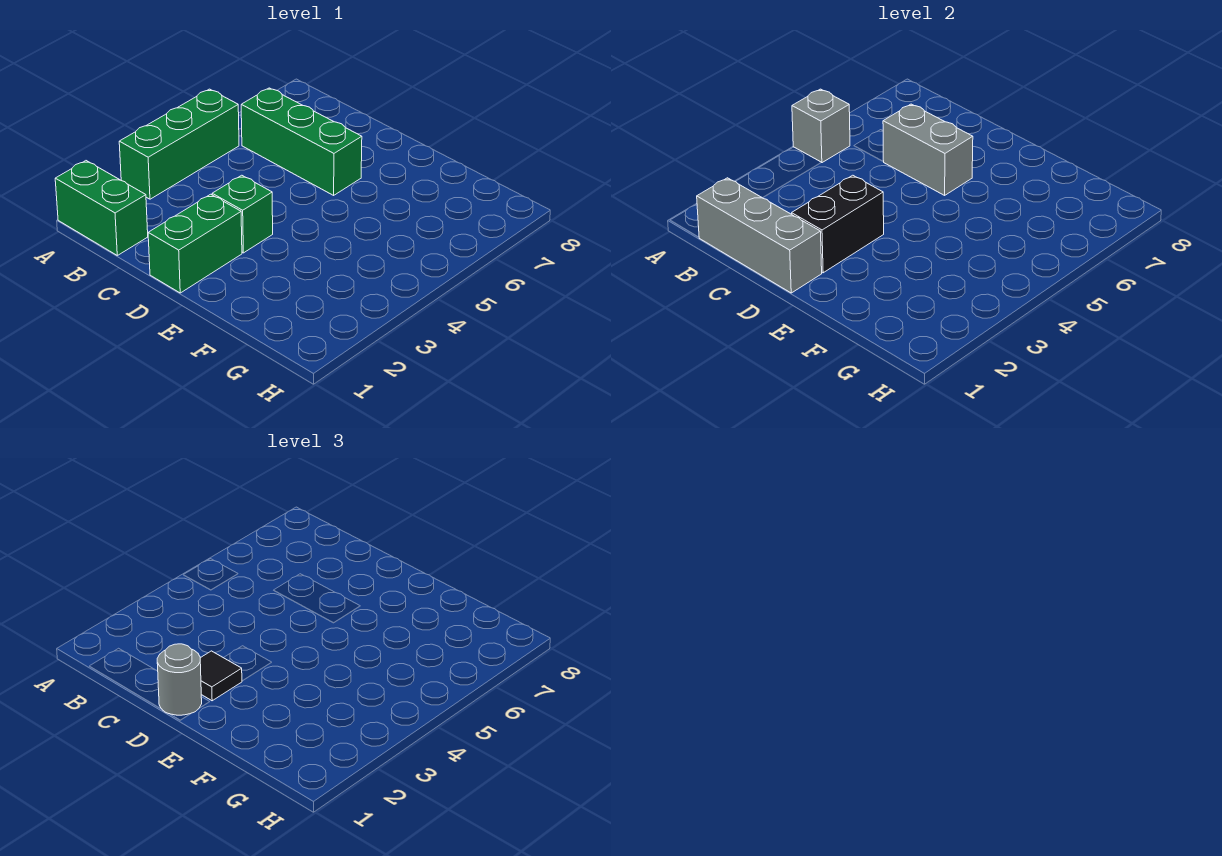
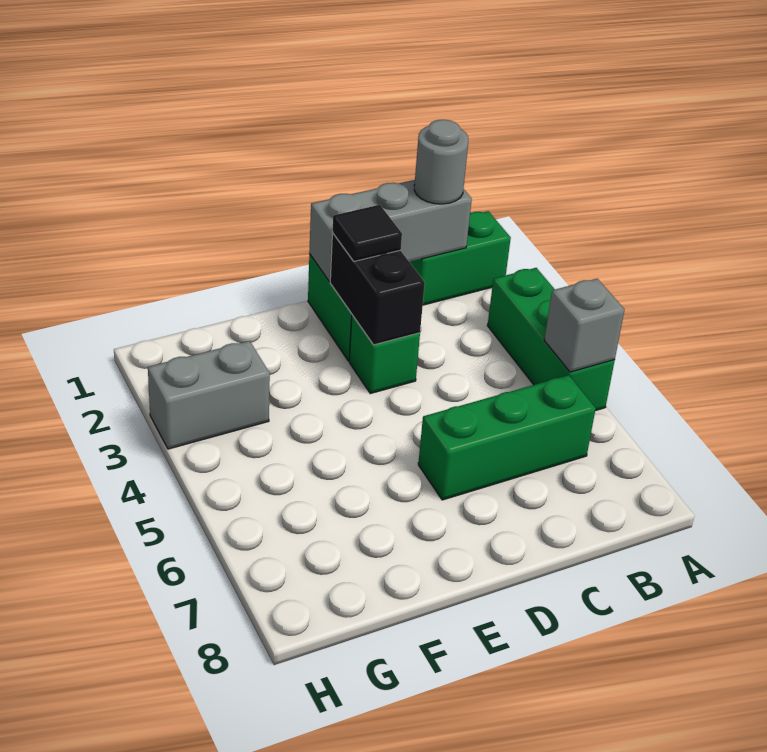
grey 1x2 brick [883,104,973,195] -> grey 1x2 brick moved to [148,341,270,449]
grey 1x1 round brick [157,644,202,715] -> grey 1x1 round brick moved to [414,120,468,204]

